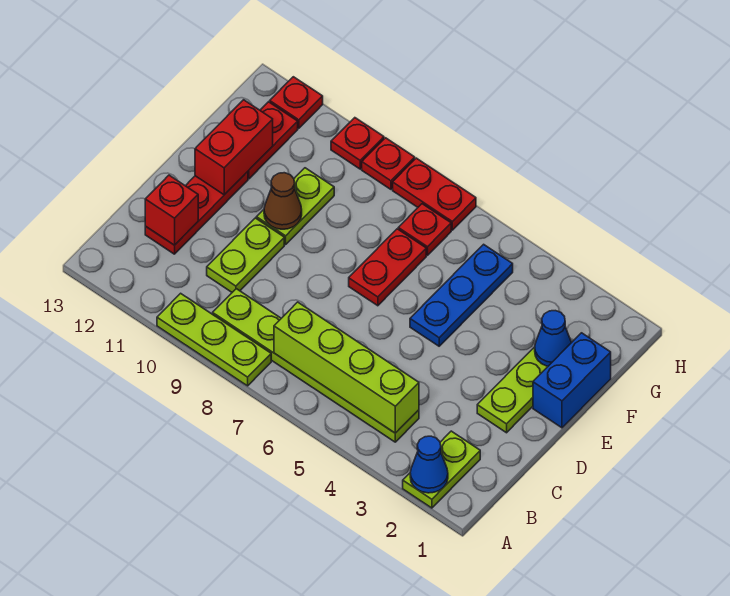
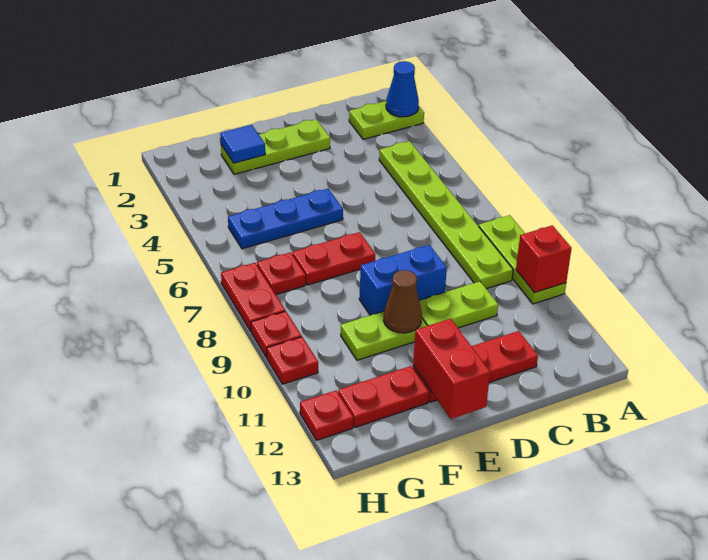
lime 1x4 brick [274,302,419,433] -> none
red 1x1 brick [145,175,198,245] -> red 1x1 brick moved to [516,225,572,293]
blue 1x2 brick [533,333,611,428] -> blue 1x2 brick moved to [359,245,447,315]
red 1x2 brick [195,100,273,195] -> red 1x2 brick turned to [413,319,490,419]
blue 1x1 cone [535,311,571,366] -> blue 1x1 tile [220,125,265,163]

